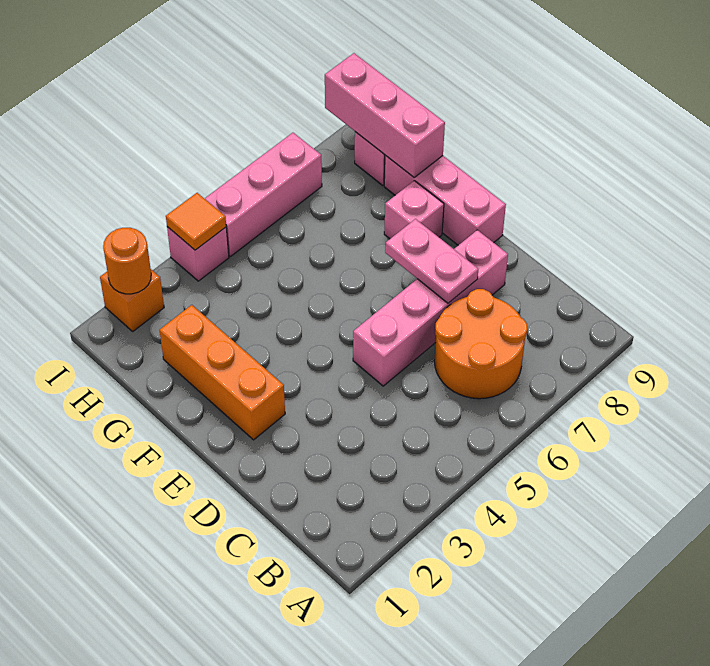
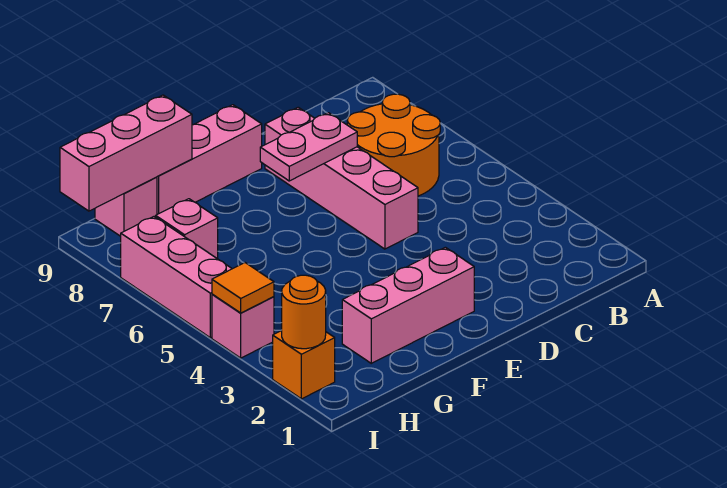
orange 1x3 brick [160,305,285,440] -> pink 1x3 brick [342,247,474,363]
pink 1x1 brick [384,181,444,239] -> pink 1x1 brick moved to [156,199,218,259]

